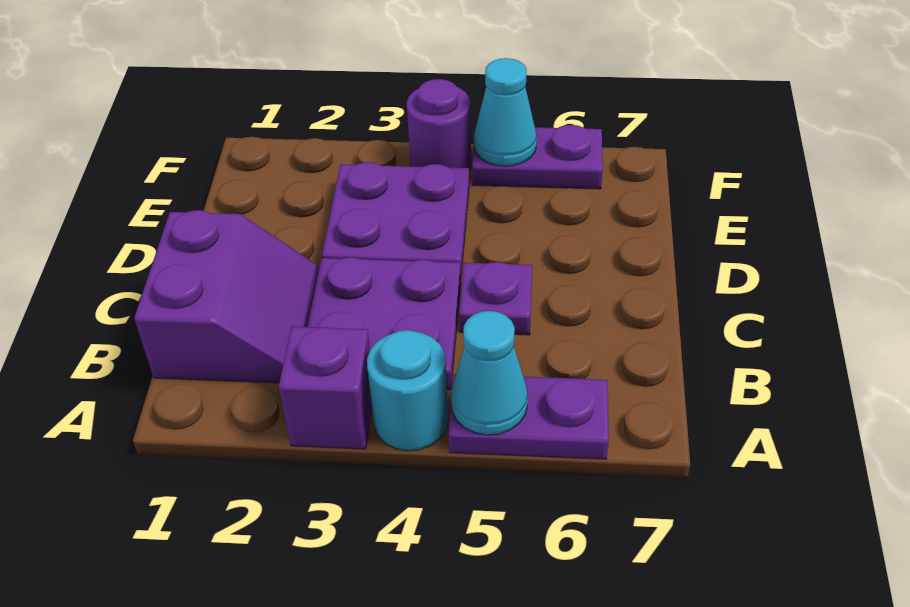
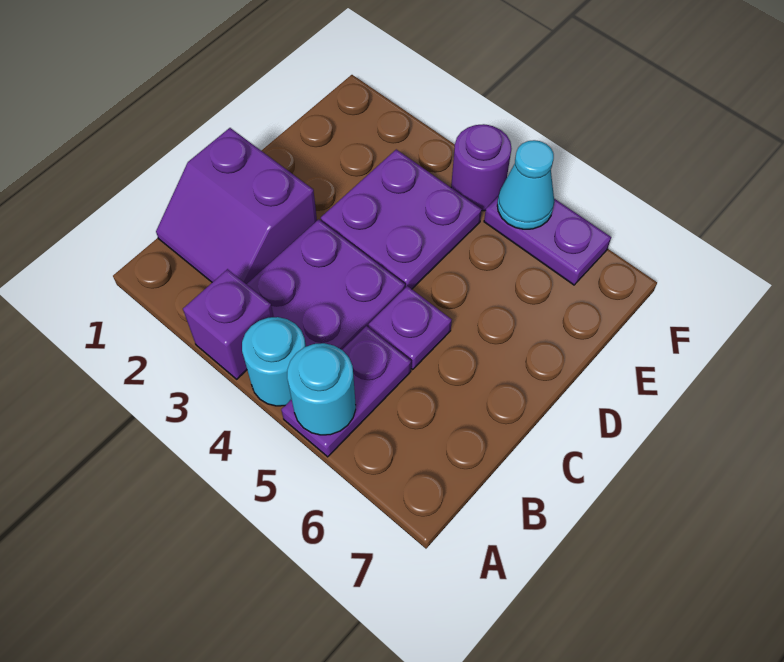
purple 1x2 plate [449,374,609,459] -> purple 1x2 plate turned to [281,326,411,457]
cyan 1x1 cone [451,311,528,435] -> cyan 1x1 round brick [287,343,356,435]
purple 2x2 slope [134,210,319,383] -> purple 2x2 slope turned to [156,128,317,284]

